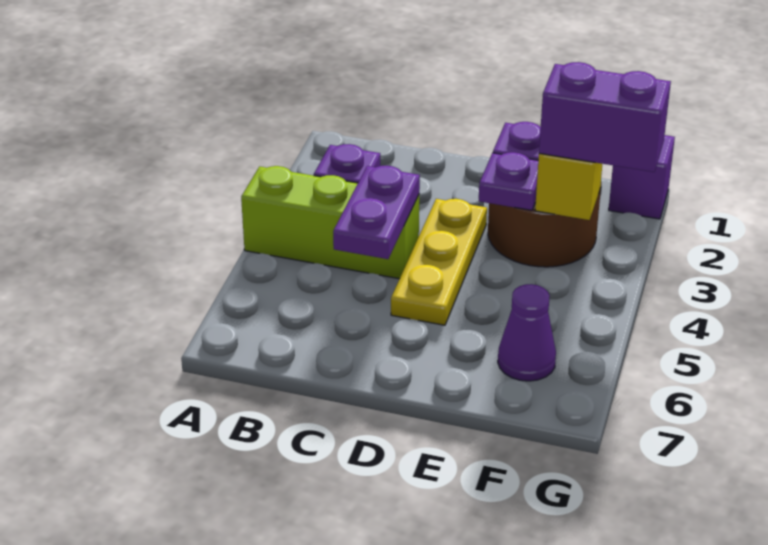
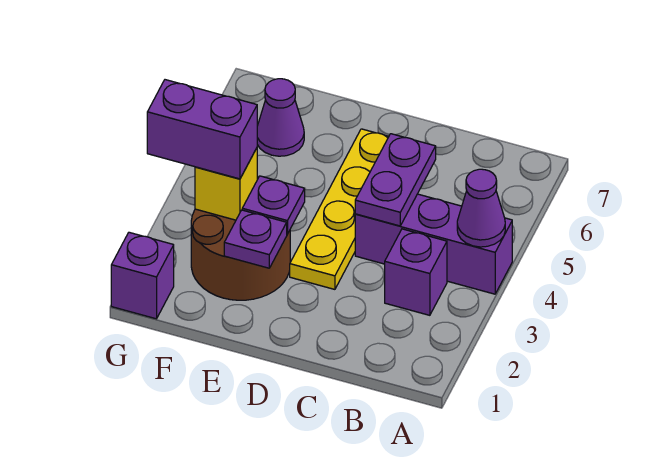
lime 1x3 brick [241,166,419,279] -> purple 1x3 brick [355,194,512,294]
none -> purple 1x1 cone [457,169,505,247]
yellow 1x3 plate [391,199,487,325] -> yellow 1x4 plate [290,129,389,289]

